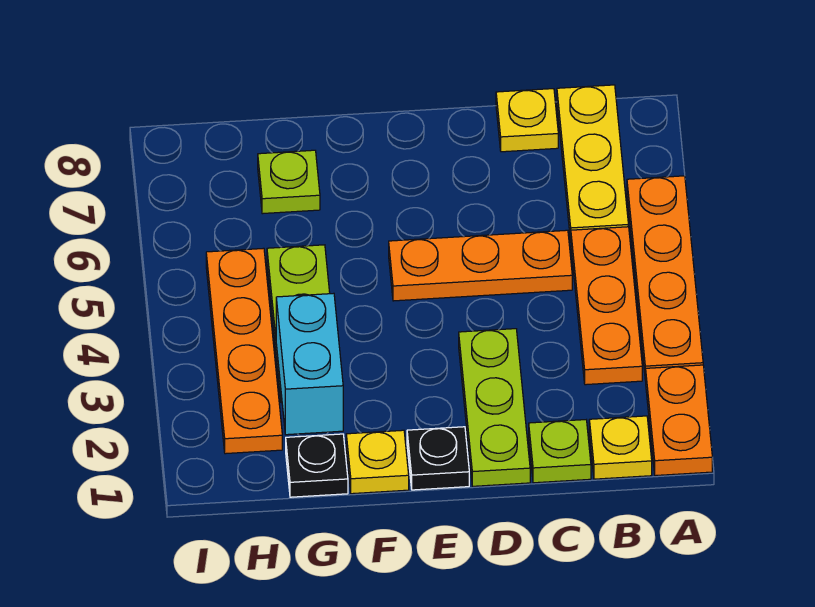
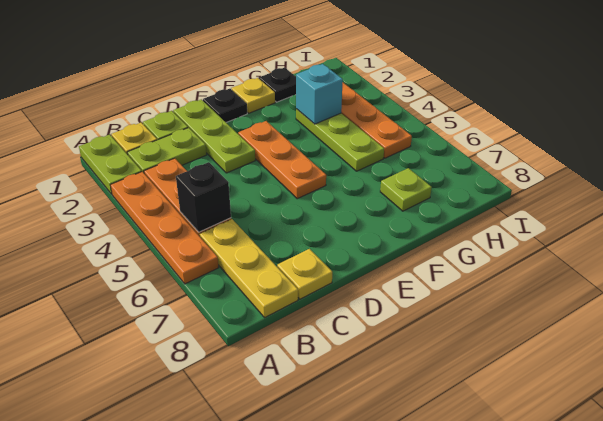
orange 1x2 plate [646,365,712,476] -> lime 1x2 plate [79,135,142,194]
none -> lime 1x2 plate [127,128,206,173]
none -> black 1x1 brick [176,162,231,232]
orange 1x3 plate [389,230,572,301] -> orange 1x3 plate turned to [238,121,326,199]
cyan 1x2 brick [276,293,343,435] -> cyan 1x1 brick [296,64,343,124]

